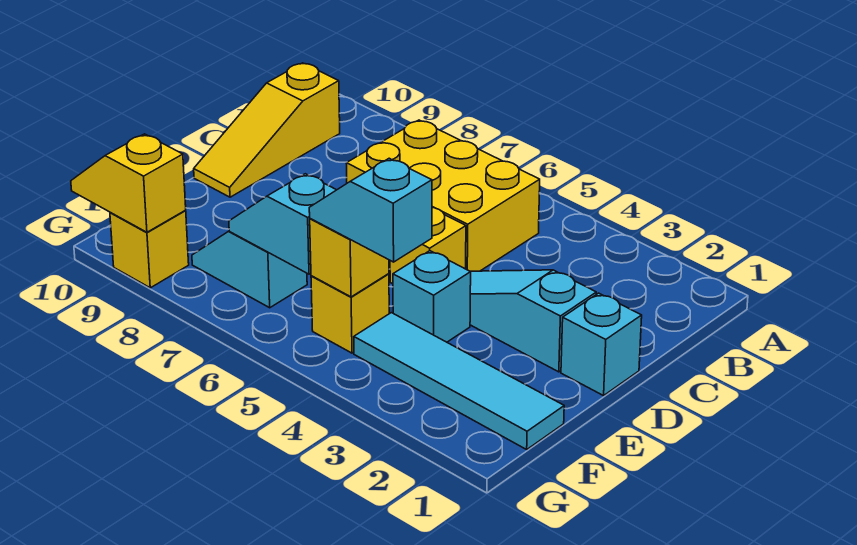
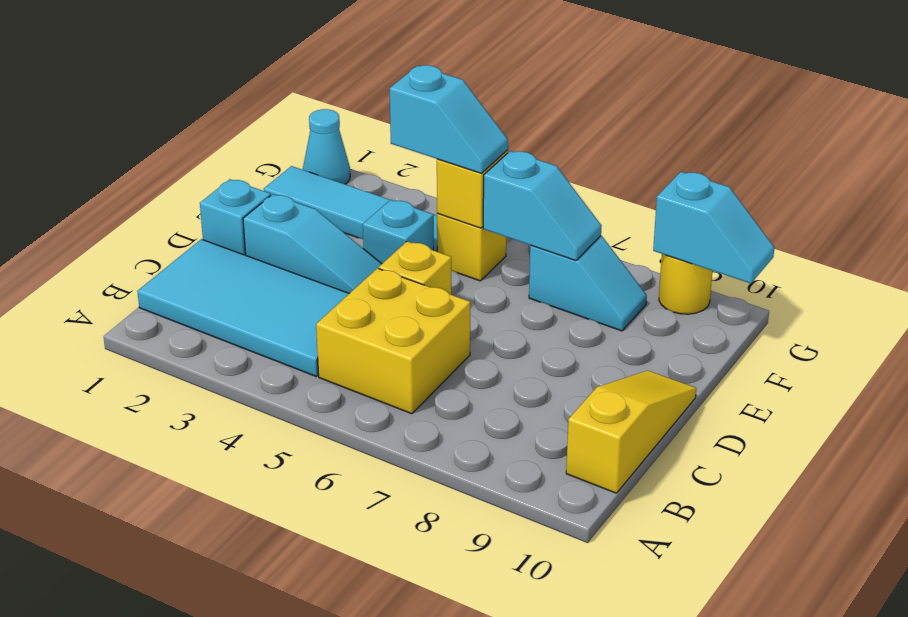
none -> cyan 2x4 tile [137,239,349,376]
yellow 2x3 brick [346,120,540,271] -> yellow 2x2 brick [316,268,470,414]
none -> cyan 1x1 cone [303,109,350,184]
yellow 1x1 brick [110,210,189,288] -> yellow 1x1 round brick [659,254,712,314]
yellow 1x2 slope [71,134,186,232] -> cyan 1x2 slope [653,172,774,283]

